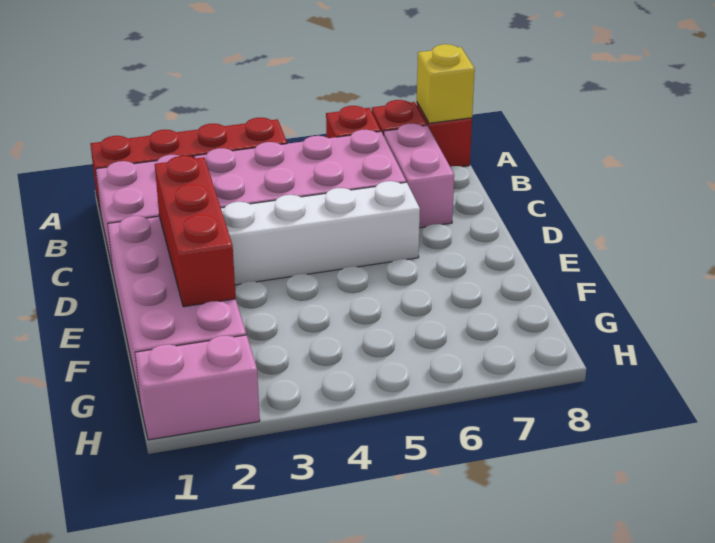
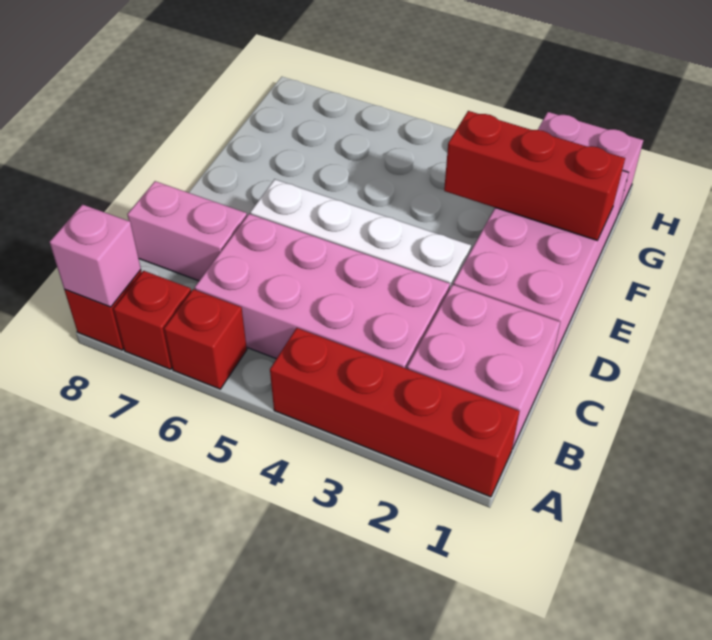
yellow 1x1 brick [417,44,475,123] -> pink 1x1 brick [50,204,141,307]
pink 1x2 brick [383,124,454,228] -> pink 1x2 brick turned to [127,181,247,281]
red 1x3 brick [155,156,236,307] -> red 1x3 brick turned to [444,111,625,240]

